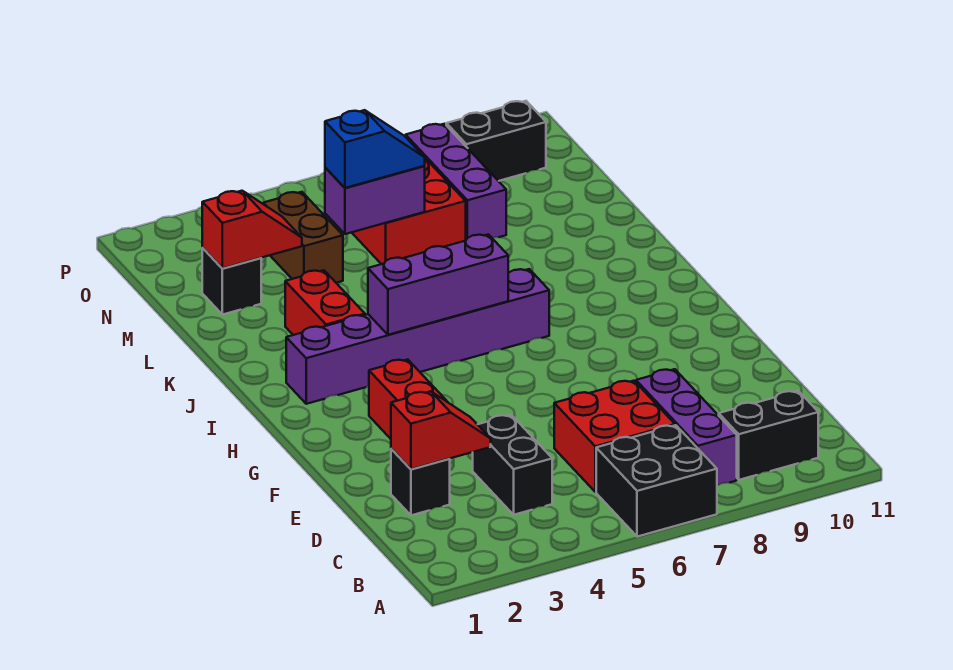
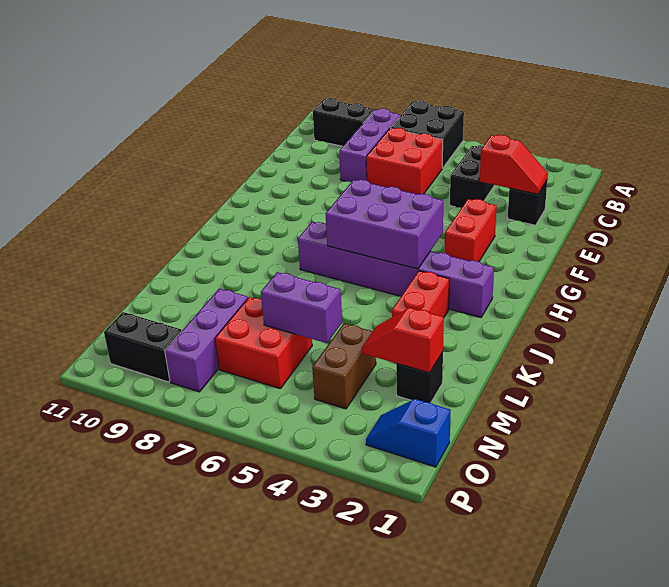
red 1x2 slope [391,391,491,469] -> red 1x2 slope turned to [480,135,548,194]
purple 1x3 brick [368,234,508,335] -> purple 2x3 brick [325,180,443,269]
blue 1x2 slope [325,110,425,188] -> blue 1x2 slope moved to [366,399,451,467]

